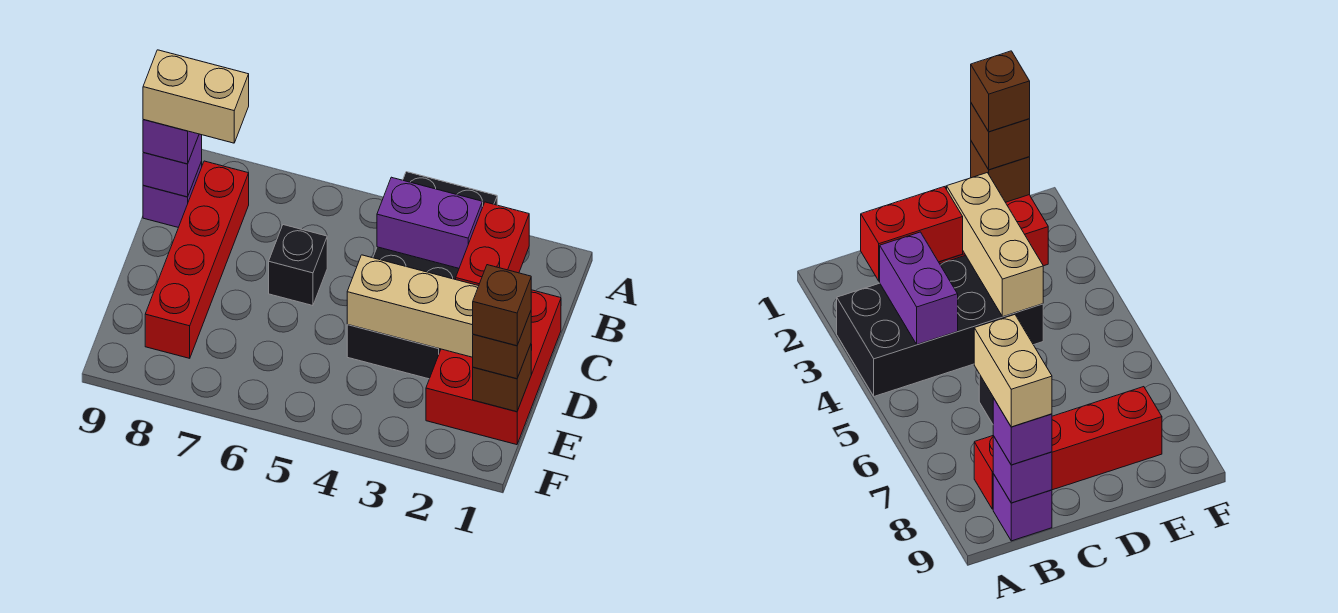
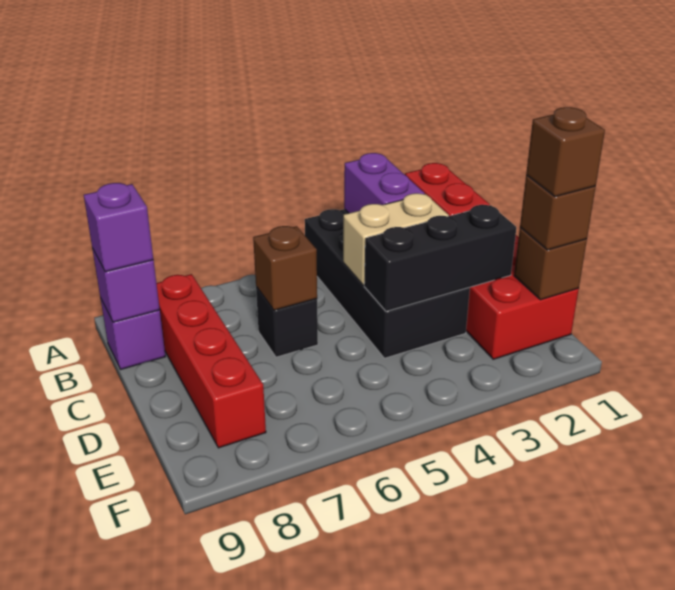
purple 1x2 brick [377,177,482,268] -> purple 1x2 brick turned to [344,153,425,213]
tan 1x2 brick [143,50,249,143] -> tan 1x2 brick moved to [343,193,449,285]
none -> brown 1x1 brick [253,226,317,310]
tan 1x3 brick [347,255,478,357] -> black 1x3 brick [364,205,516,311]

